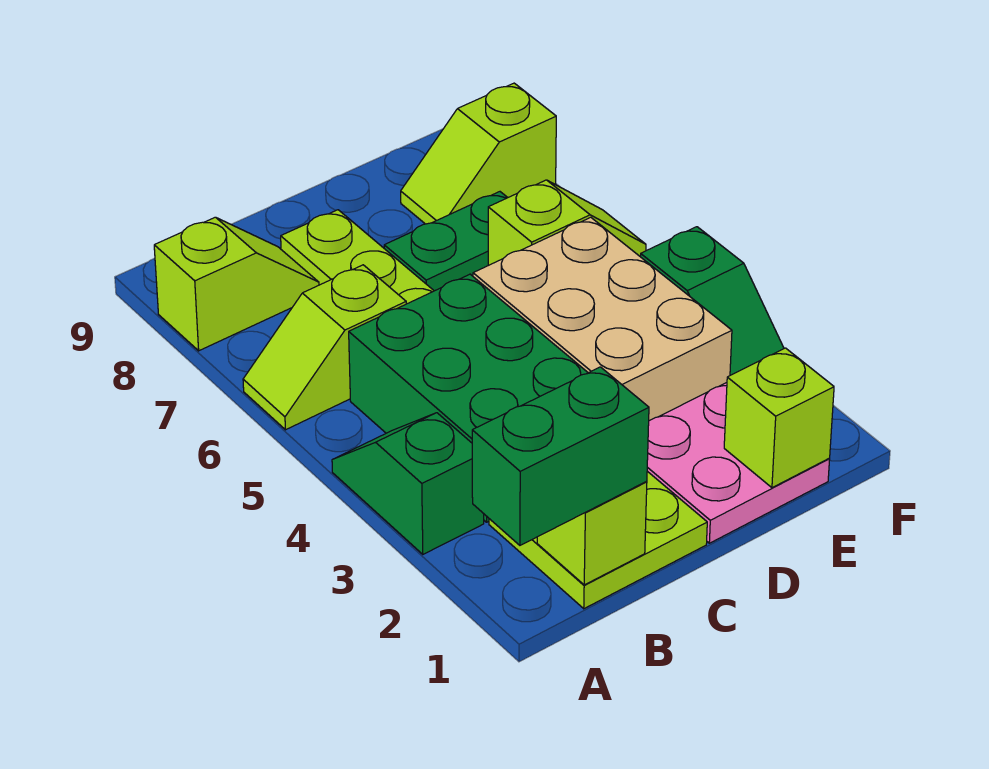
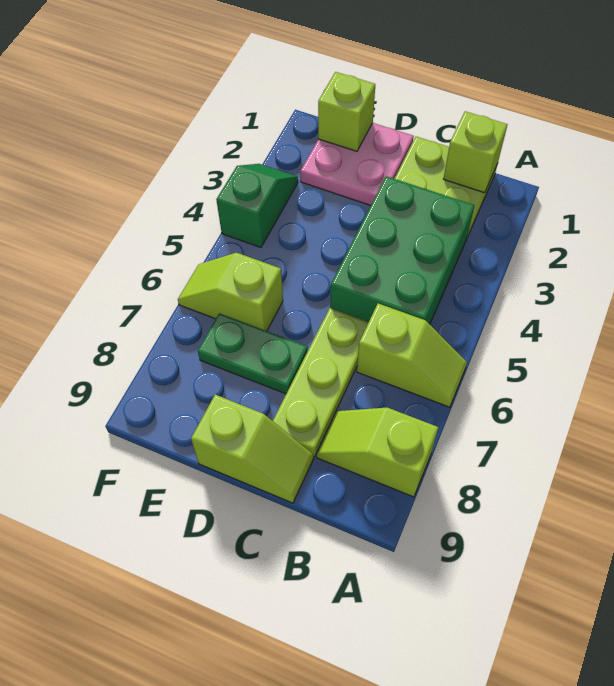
green 1x2 brick [472,367,649,545] -> none
green 1x2 slope [332,413,484,554] -> none
tan 2x3 brick [473,217,732,421] -> none
lime 1x2 slope [401,83,556,224] -> lime 1x2 slope moved to [191,395,314,503]

